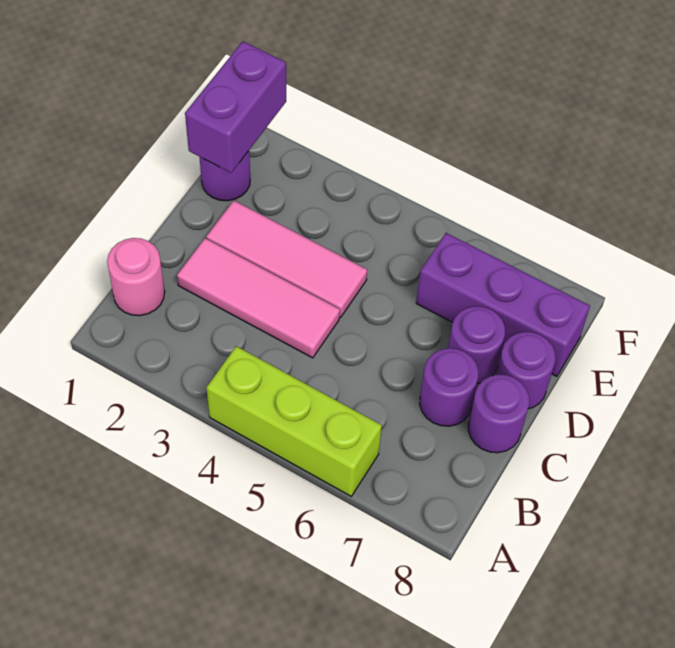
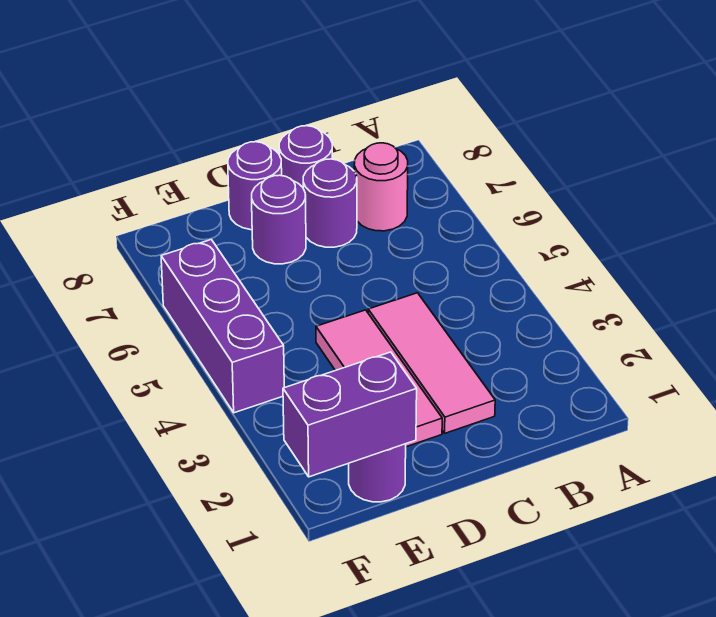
lime 1x3 brick [207,346,382,496] -> none
pink 1x1 round brick [107,238,165,316] -> pink 1x1 round brick moved to [354,143,408,231]
purple 1x3 brick [416,233,590,377] -> purple 1x3 brick moved to [161,240,284,413]

